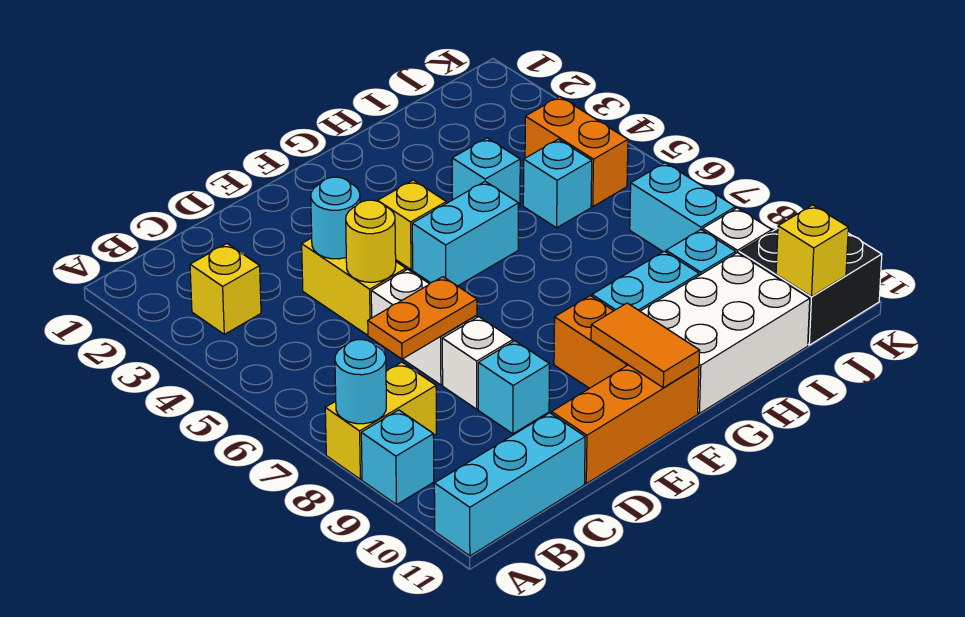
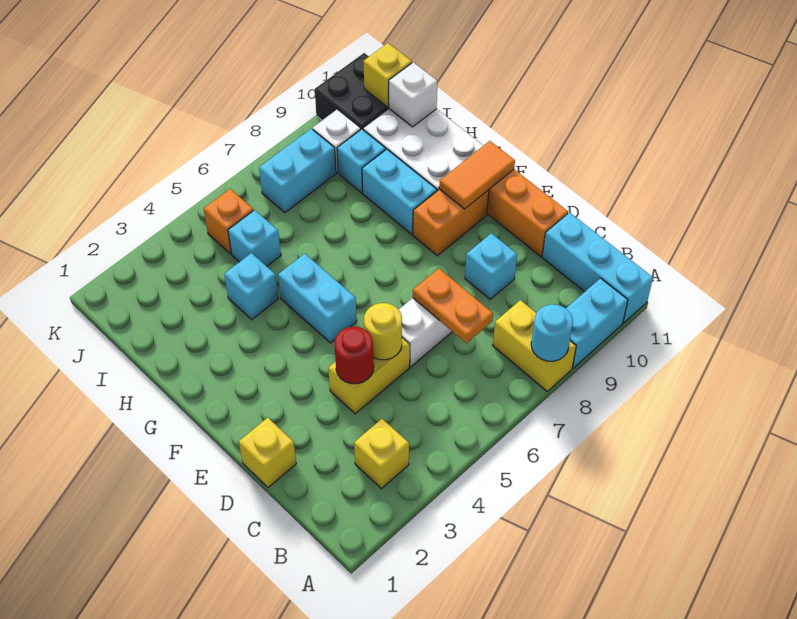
cyan 1x1 brick [361,410,434,505] -> cyan 1x2 brick [566,278,628,368]
cyan 1x1 round brick [311,177,360,259] -> red 1x1 round brick [335,327,374,384]
white 1x1 brick [442,317,513,409] -> white 1x1 brick moved to [389,62,437,127]
yellow 1x1 brick [378,180,446,270] -> yellow 1x1 brick moved to [239,418,296,488]
orange 1x2 brick [525,97,628,207] -> orange 1x1 brick [204,189,254,254]

